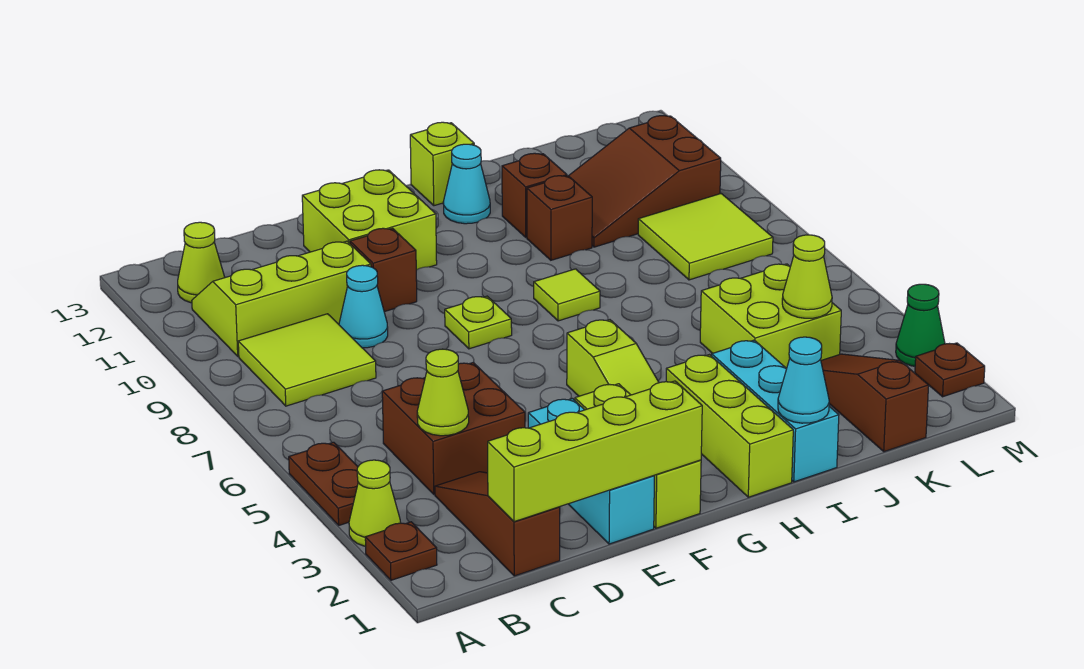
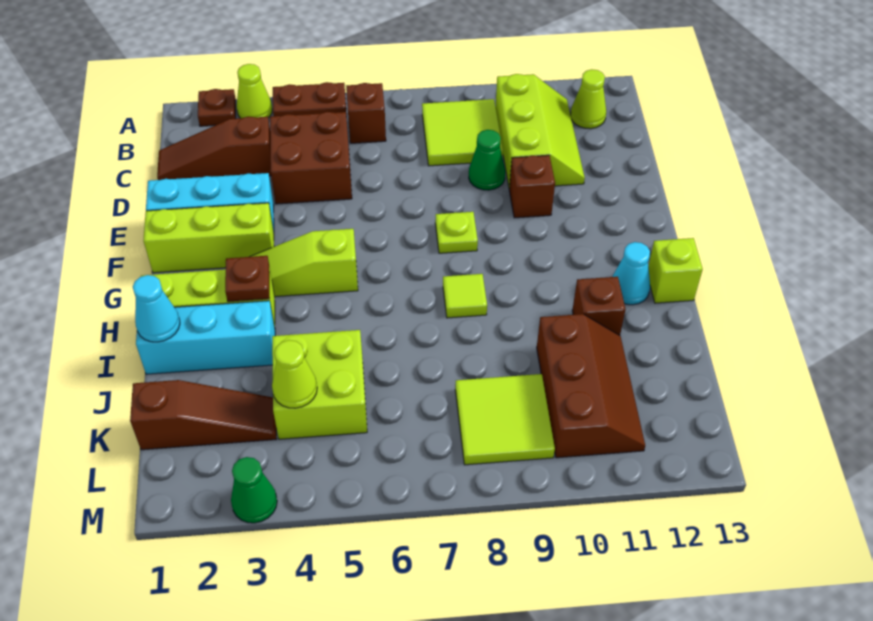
brown 1x3 slope [435,472,560,576] -> brown 1x3 slope turned to [157,117,271,180]
lime 1x4 brick [488,381,702,522] -> none
lime 1x1 cone [417,349,469,436] -> none
cyan 1x1 cone [339,265,388,348] -> green 1x1 cone [469,130,505,190]
lime 2x2 brick [302,170,437,270] -> none
brown 1x1 brick [527,176,592,260] -> brown 1x1 brick moved to [346,83,386,143]
brown 2x3 slope [569,116,721,247] -> brown 2x3 slope turned to [537,314,645,458]
brown 1x1 plate [915,343,985,397] -> brown 1x1 plate moved to [225,256,270,302]

